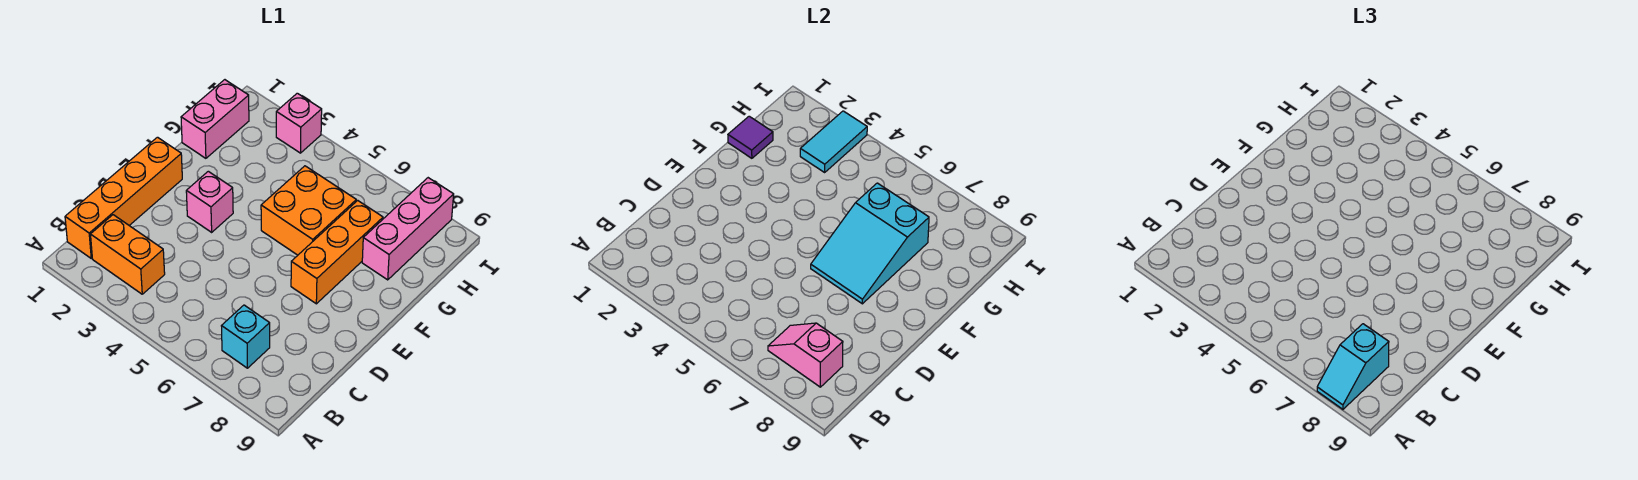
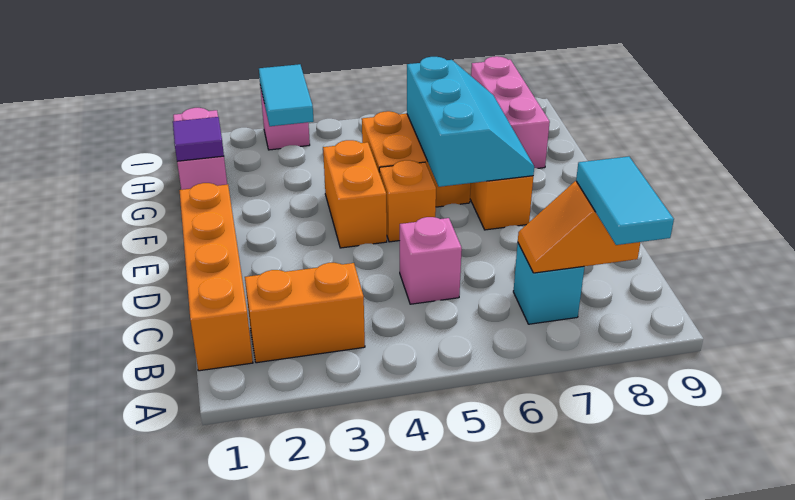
cyan 1x2 slope [1317,324,1389,409] -> cyan 1x2 tile [576,157,674,245]
pink 1x2 slope [768,323,843,387] -> orange 1x2 slope [518,181,640,273]
pink 1x1 brick [186,171,233,232] -> pink 1x1 brick moved to [400,217,462,304]
none -> orange 1x2 brick [323,140,387,248]
none -> orange 1x1 brick [379,160,436,242]
cyan 2x3 slope [811,183,929,304] -> cyan 2x3 slope turned to [407,57,534,187]

